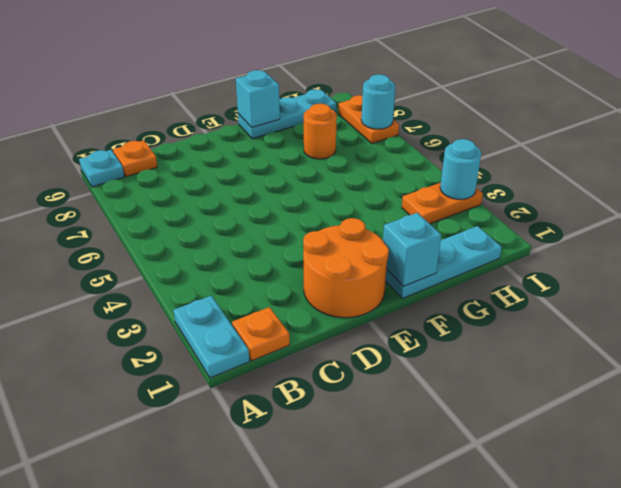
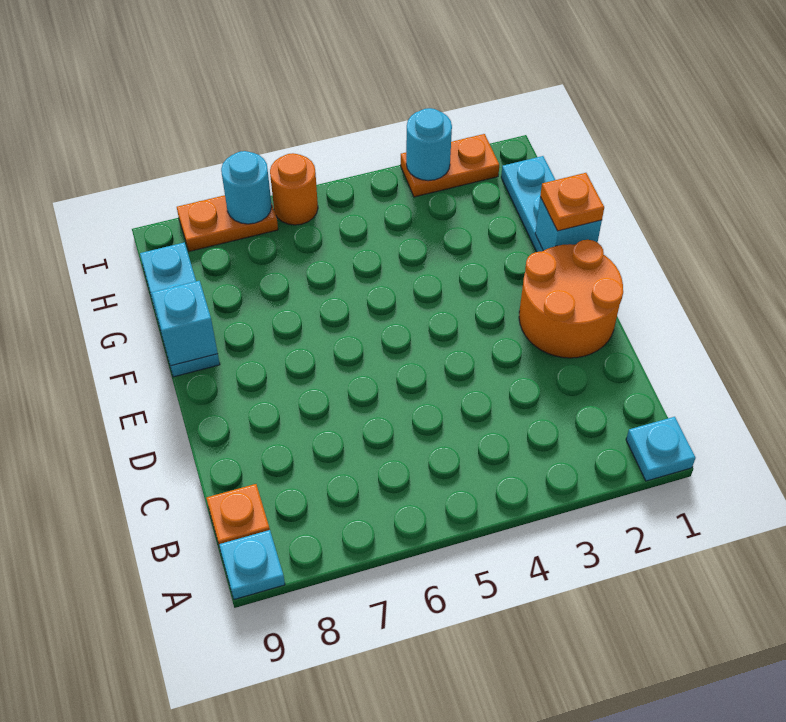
cyan 1x2 plate [173,296,250,378] -> cyan 1x1 plate [626,417,696,481]
orange 1x1 plate [232,307,290,361] -> orange 1x1 plate moved to [540,173,604,231]
orange 1x1 round brick [304,104,337,159] -> orange 1x1 round brick moved to [270,153,318,225]
orange 1x2 plate [402,183,483,224] -> orange 1x2 plate turned to [401,134,499,197]

